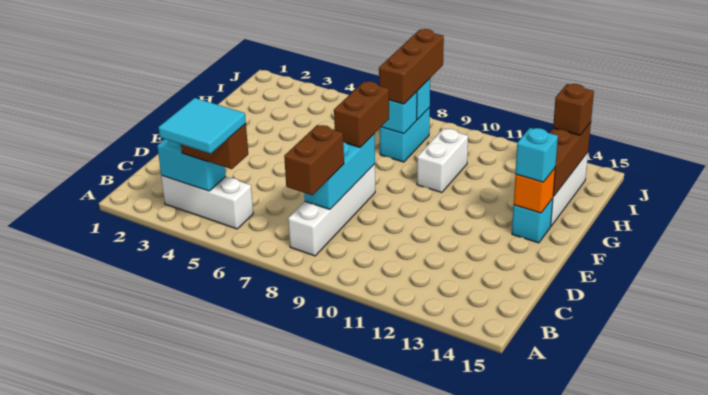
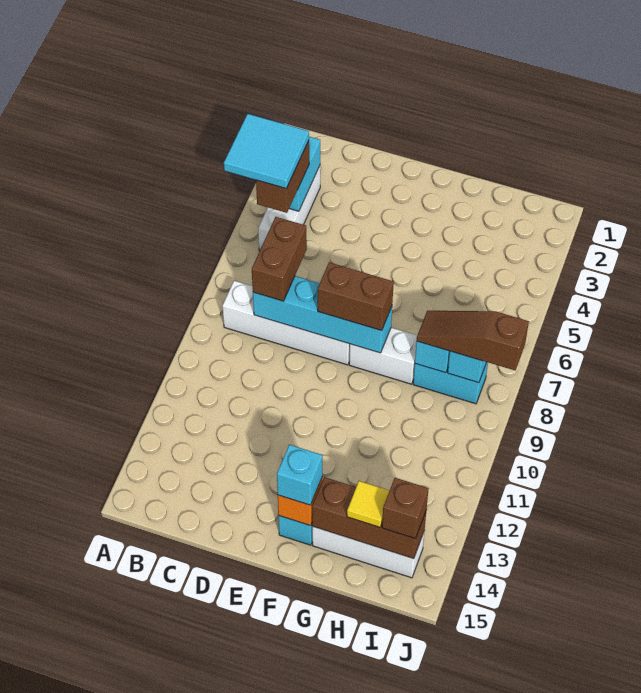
brown 1x2 brick [284,125,344,195] -> brown 1x2 brick turned to [252,217,307,301]
cyan 1x3 brick [304,134,375,209] -> cyan 1x4 brick [253,276,392,353]
white 1x2 brick [417,128,468,193] -> white 1x2 brick moved to [349,328,417,384]
brown 1x3 brick [379,29,444,104] -> brown 1x3 slope [417,311,529,370]
none -> yellow 1x1 tile [347,481,390,527]

